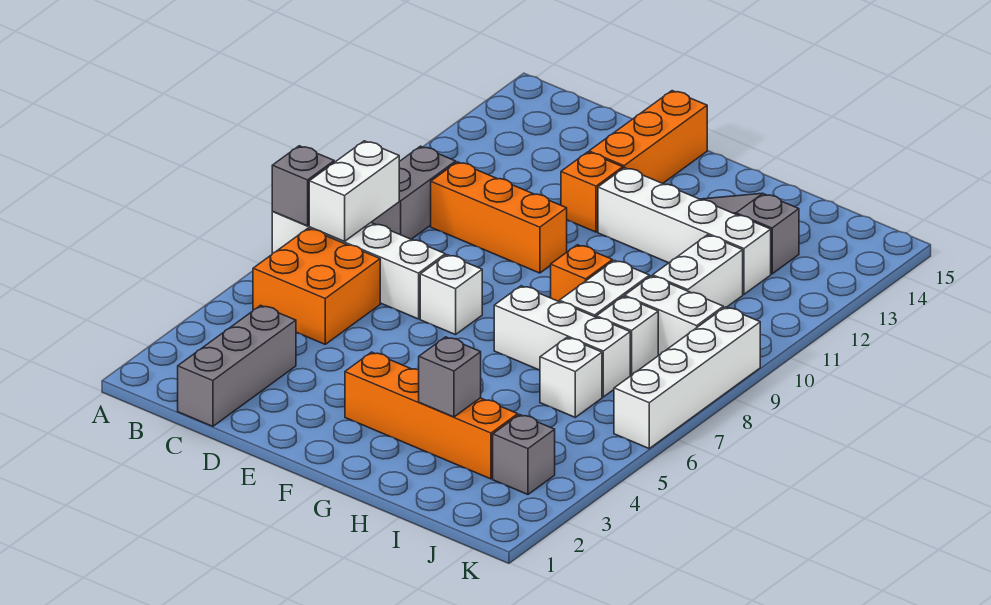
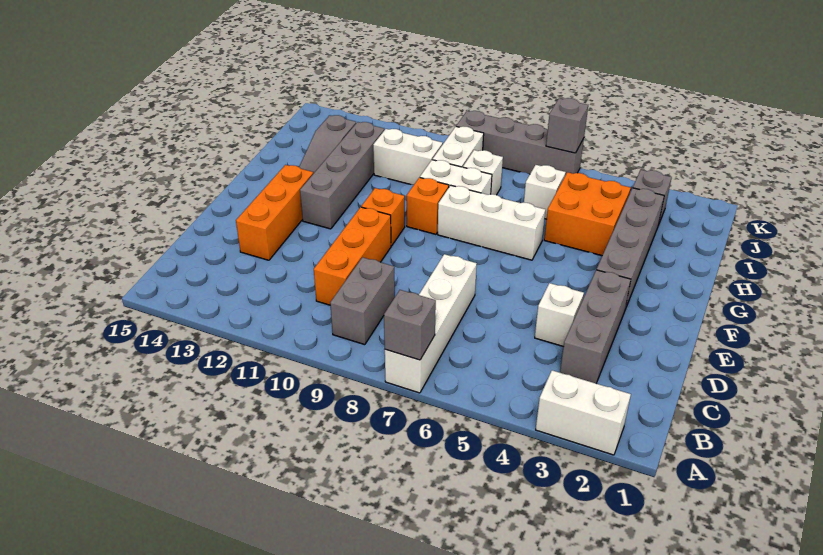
orange 2x2 brick [253,228,380,344] -> orange 2x2 brick moved to [544,172,631,256]
white 1x2 brick [309,141,399,241] -> white 1x2 brick moved to [536,370,631,455]
grey 1x2 brick [371,146,456,239] -> grey 1x2 brick turned to [330,257,395,345]
grey 1x3 brick [178,305,296,426] -> grey 1x3 brick turned to [560,270,631,383]
white 1x1 brick [420,255,482,335] -> white 1x1 brick moved to [535,283,584,347]
orange 1x1 brick [561,152,623,232] -> orange 1x1 brick moved to [361,188,405,246]
orange 1x3 brick [589,91,707,183] -> orange 1x3 brick turned to [236,165,313,260]
orange 1x4 brick [345,352,518,479] -> grey 1x4 brick [597,188,664,309]
white 1x4 brick [598,168,771,294] -> grey 1x4 brick [300,122,384,229]
white 1x3 brick [494,286,630,397] -> white 1x3 brick turned to [438,185,546,260]
grey 1x1 brick [418,337,481,417] -> grey 1x1 brick moved to [546,98,588,153]
white 1x4 brick [614,307,760,448] -> grey 1x4 brick [456,111,584,175]

